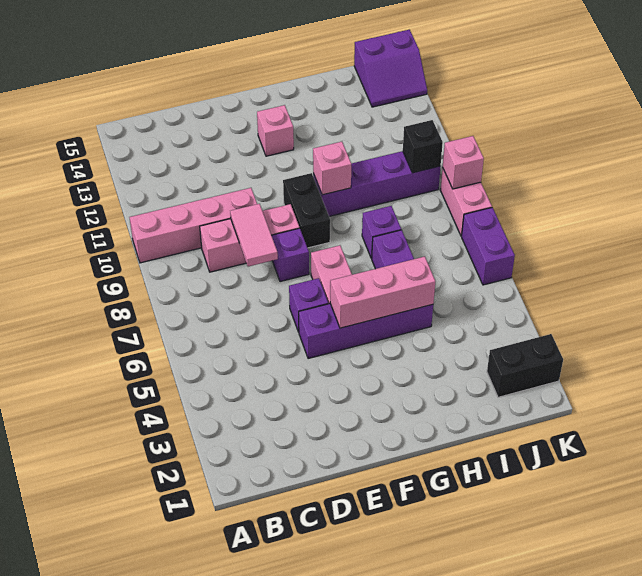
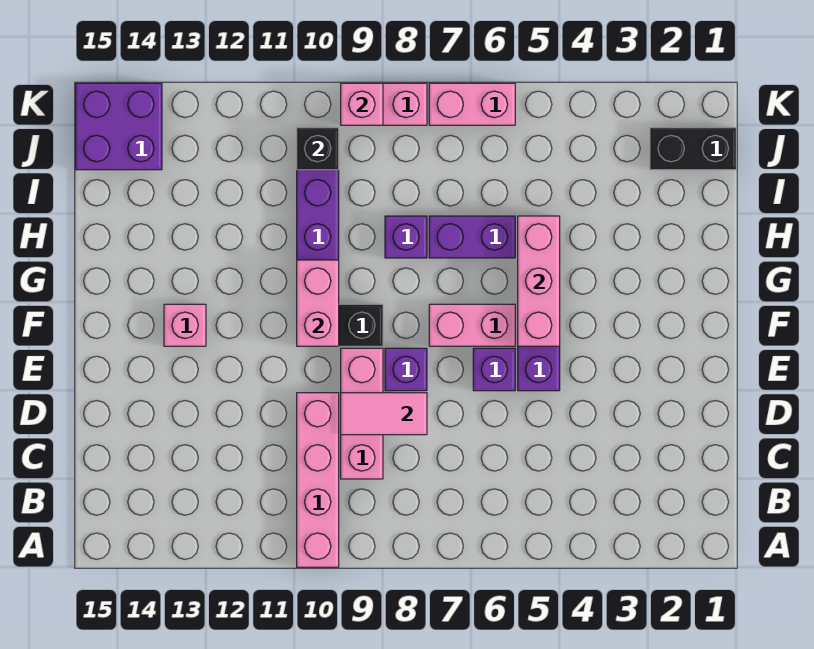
pink 1x1 brick [313,142,351,195] -> pink 1x2 brick [297,260,339,346]
black 1x2 brick [487,334,563,397] -> black 1x2 brick turned to [650,128,736,170]
purple 2x2 slope [354,30,427,107] -> purple 2x2 brick [76,83,162,170]
purple 1x2 brick [462,208,515,285] -> pink 1x2 brick [429,83,515,125]

